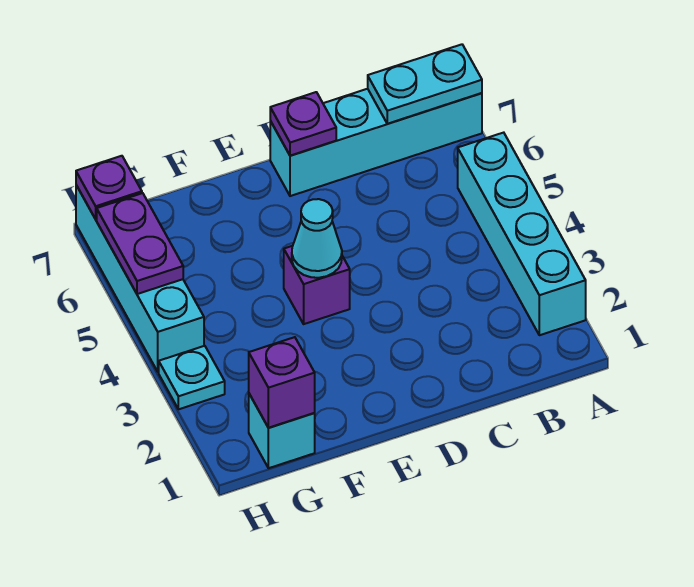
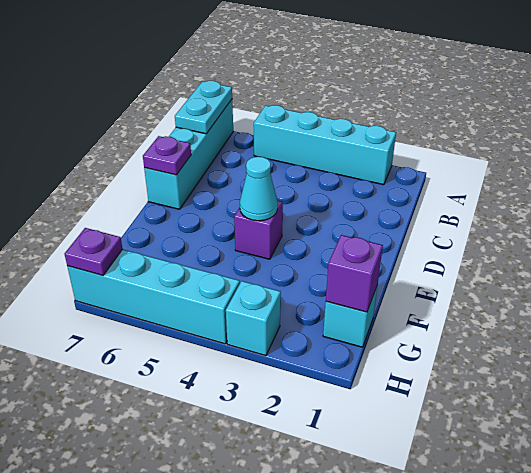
cyan 1x1 plate [159,346,225,409] -> cyan 1x1 brick [226,281,281,356]
purple 1x2 plate [97,193,183,294] -> none

